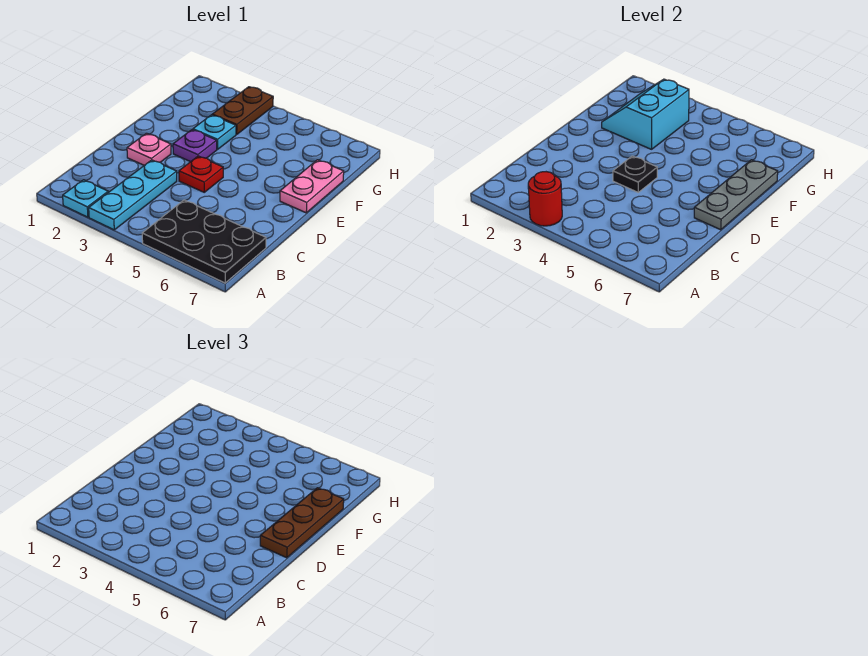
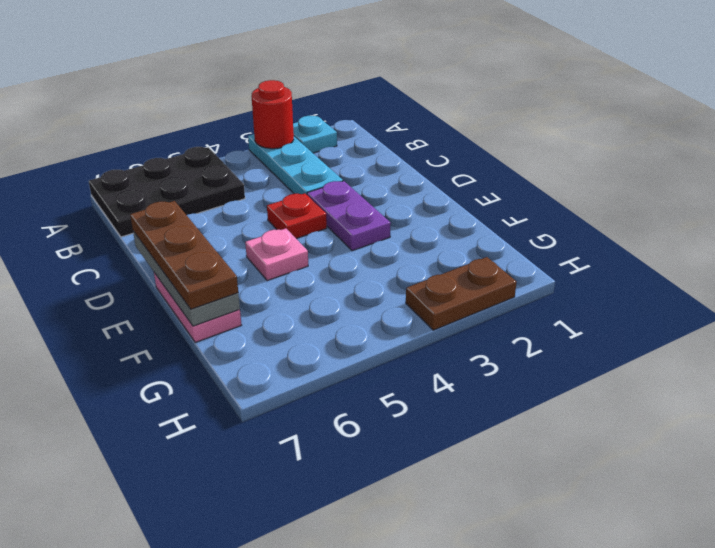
pink 1x1 plate [127,133,171,165] -> pink 1x1 plate moved to [245,228,308,281]
black 1x1 plate [613,156,657,192] -> none
purple 1x1 plate [173,130,217,162] -> purple 1x2 plate [307,181,391,251]
cyan 2x2 slope [602,79,689,149] -> none
cyan 1x1 plate [193,115,236,149] -> none
brown 1x2 plate [212,87,273,134] -> brown 1x2 plate turned to [406,257,517,330]

